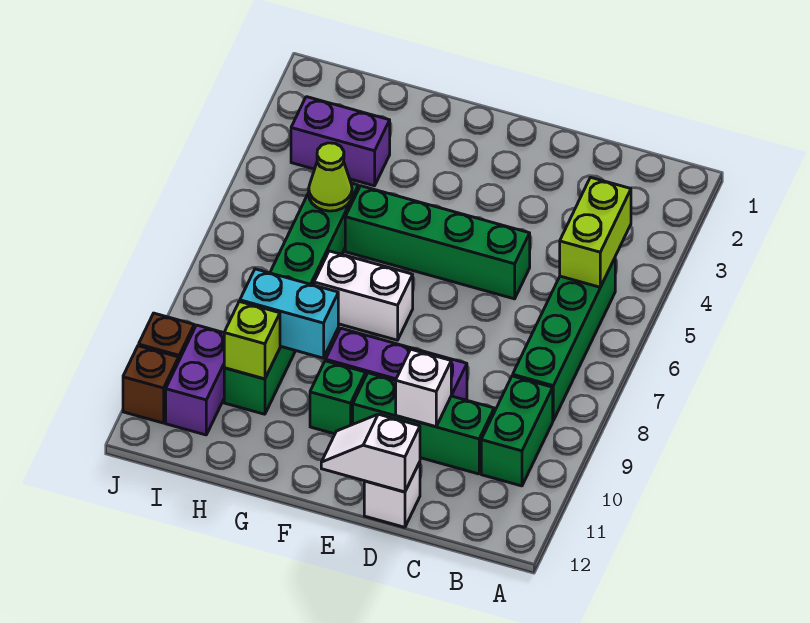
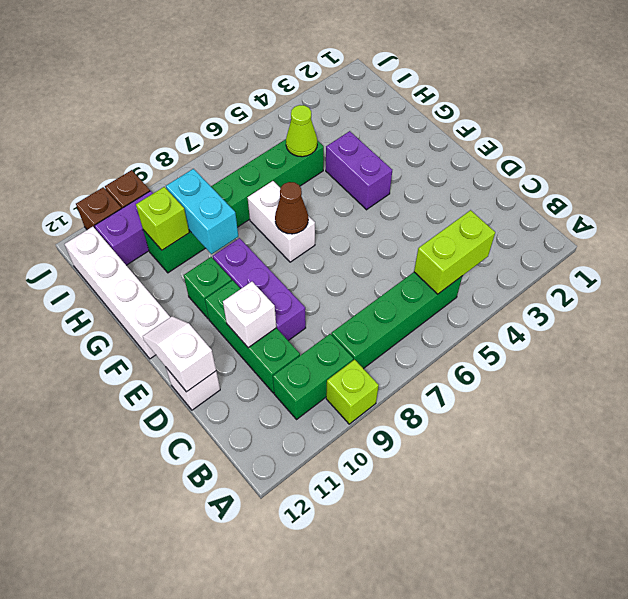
none -> lime 1x1 brick [326,360,379,424]
green 1x4 brick [345,186,530,299] -> none
none -> brown 1x1 cone [275,182,308,234]
none -> white 1x4 brick [65,227,170,359]
purple 1x2 brick [291,97,390,186] -> purple 1x2 brick moved to [326,131,392,210]

